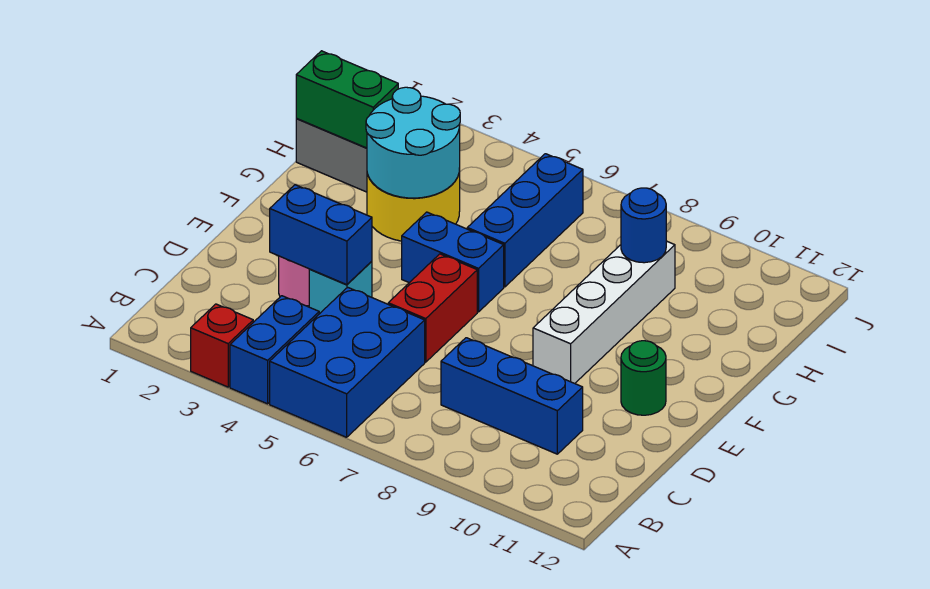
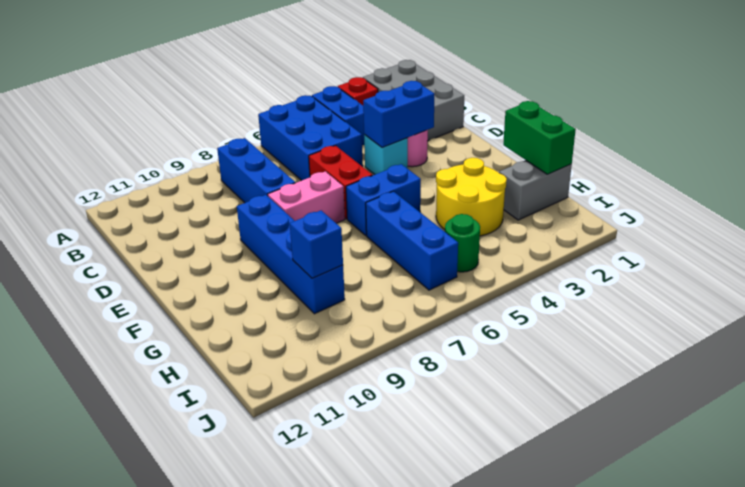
none -> grey 2x3 brick [363,60,464,141]
blue 1x3 brick [441,338,583,454] -> blue 1x3 brick turned to [217,138,295,203]
none -> pink 1x2 brick [268,171,345,223]
white 1x4 brick [533,241,675,383] -> blue 1x4 brick [237,195,345,314]
green 1x1 round brick [621,341,666,415] -> green 1x1 round brick moved to [445,214,480,272]
cyan 2x2 round brick [366,87,460,198] -> none
green 1x2 brick [296,51,398,148] -> green 1x2 brick turned to [503,101,576,174]
blue 1x1 round brick [621,188,667,263] -> blue 1x1 brick [290,210,343,278]

